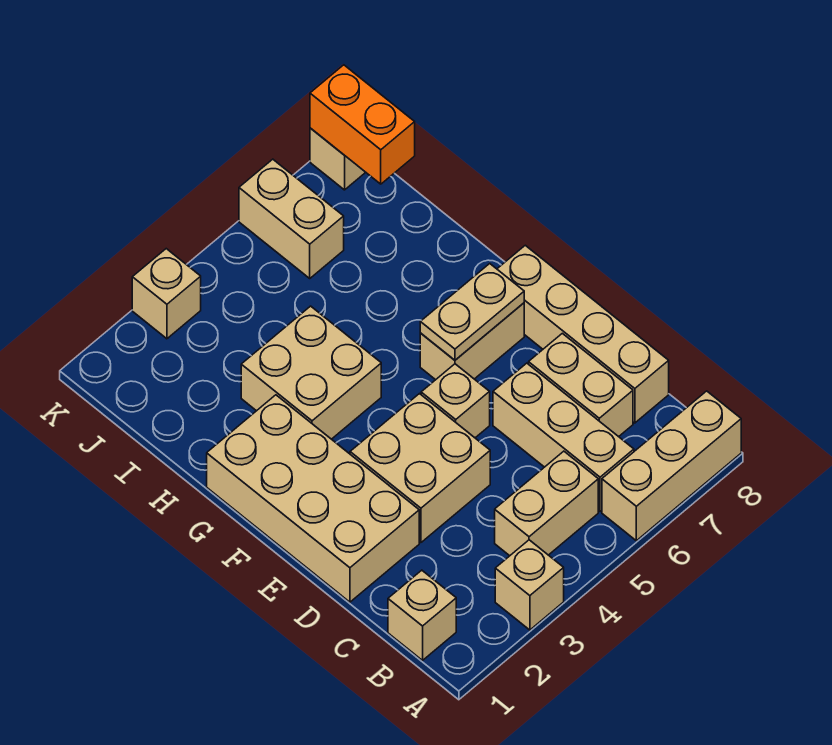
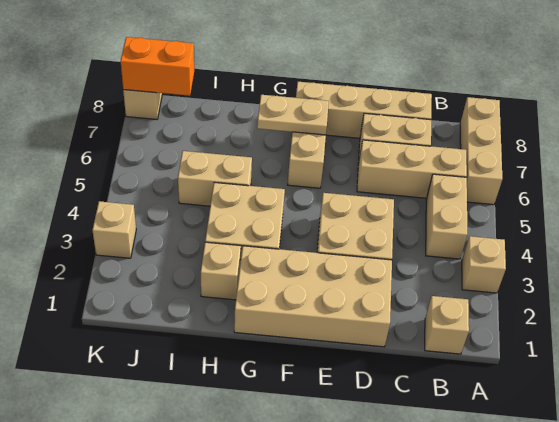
tan 1x1 brick [421,364,490,438] -> tan 1x1 brick moved to [201,242,241,300]
tan 1x2 plate [420,264,524,360] -> tan 1x2 plate turned to [257,95,329,135]
tan 1x2 brick [239,159,344,278] -> tan 1x2 brick moved to [178,151,252,206]

